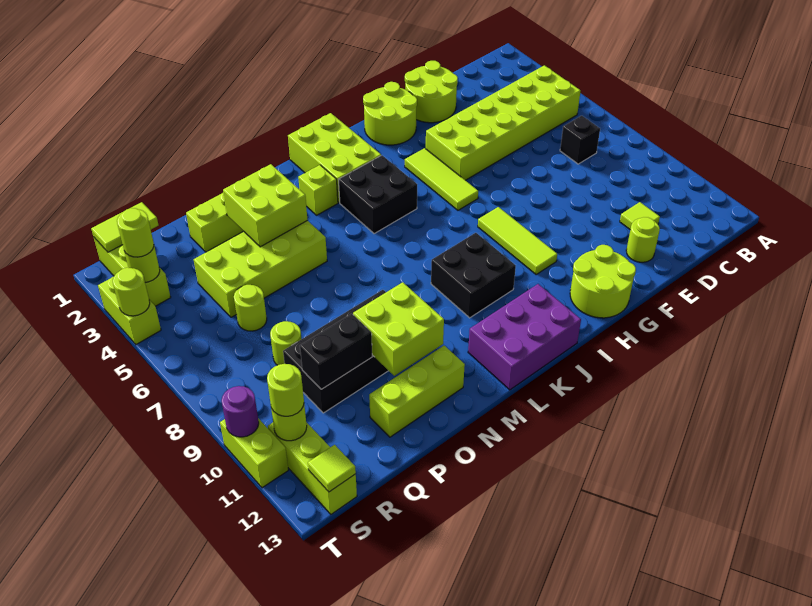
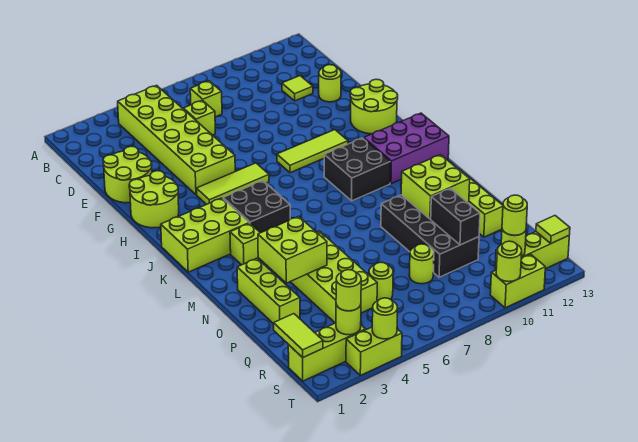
black 1x1 brick [560,116,600,164] -> lime 1x1 brick [190,81,222,117]
none -> lime 1x1 brick [183,100,215,135]
purple 2x3 brick [468,284,581,390] -> purple 2x3 brick turned to [364,113,449,184]
purple 1x1 round brick [222,386,259,437] -> lime 1x1 round brick [496,241,522,282]

